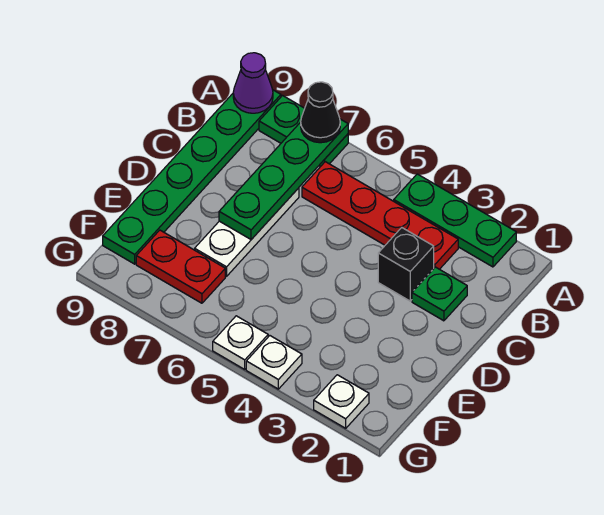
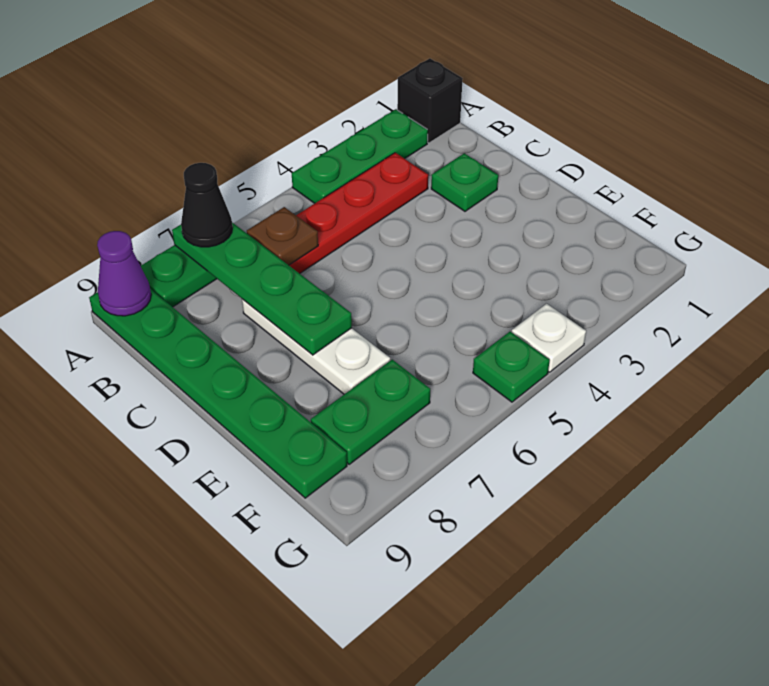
none -> brown 1x1 plate [247,207,318,265]
black 1x1 brick [378,228,434,301] -> black 1x1 brick moved to [397,58,463,143]
red 1x2 plate [136,230,225,303] -> green 1x2 plate [311,360,430,464]
white 1x1 plate [314,375,369,428] -> none
white 1x1 plate [213,316,268,369] -> green 1x1 plate [473,332,550,402]

